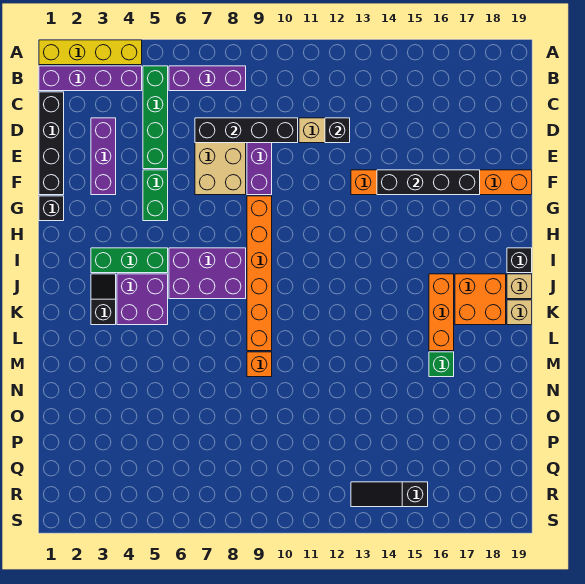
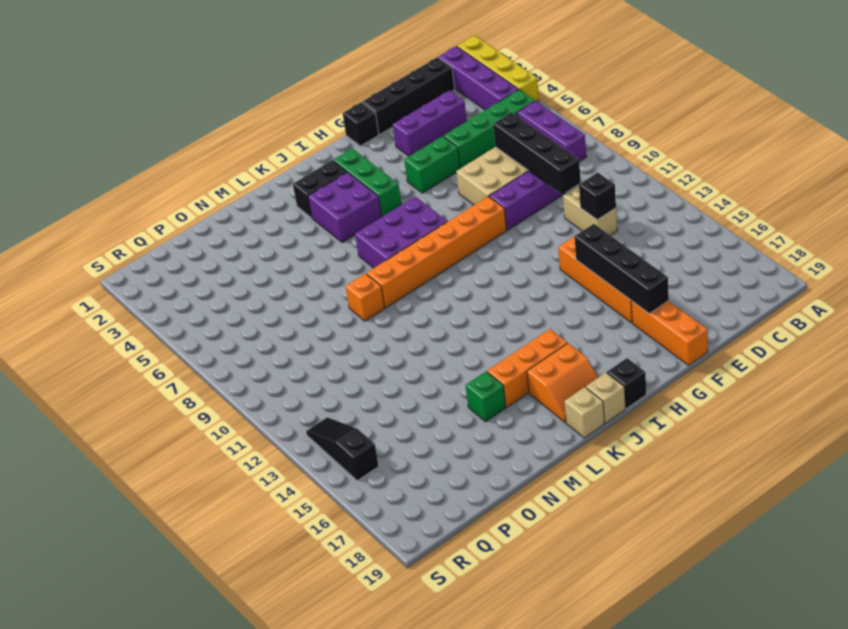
purple 2x3 brick [169,248,246,299] -> purple 2x3 brick turned to [355,197,447,268]
black 1x2 slope [91,274,116,325] -> black 1x2 brick [293,160,347,218]
orange 2x2 brick [455,274,506,325] -> orange 2x2 slope [527,343,598,423]

